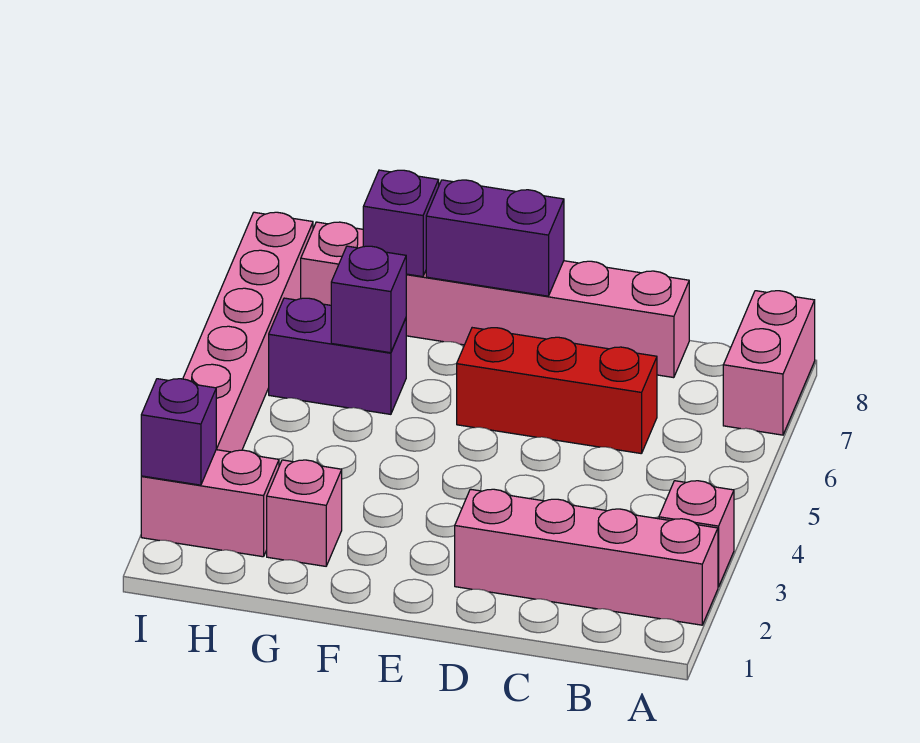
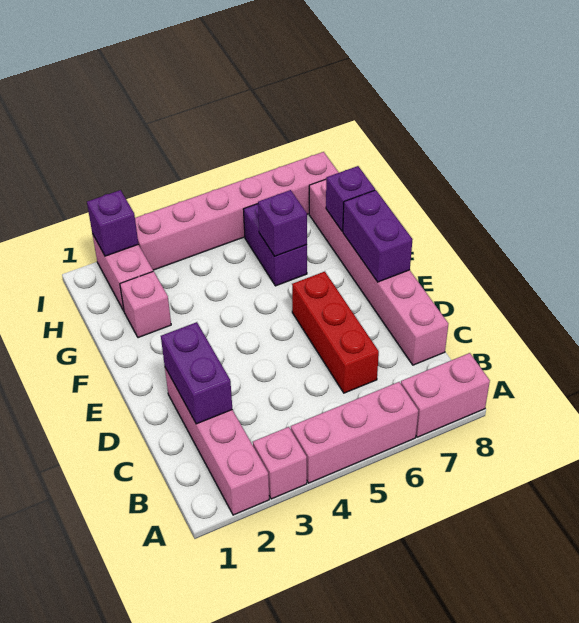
none -> pink 1x3 brick [291,382,418,483]
none -> purple 1x2 brick [161,322,232,424]

